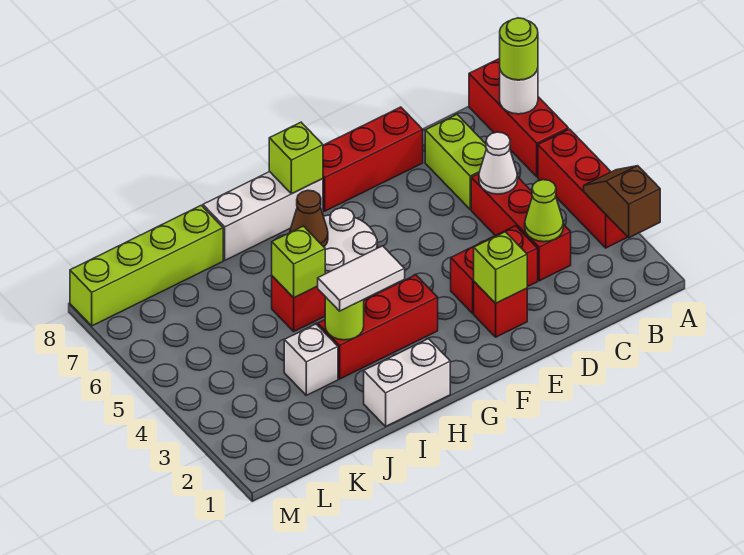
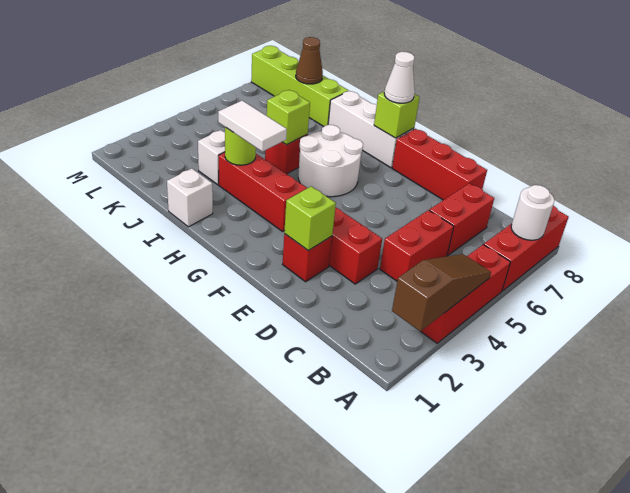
brown 1x2 slope [584,166,660,238] -> brown 1x3 slope [392,254,491,331]
lime 1x1 round brick [500,18,538,80] -> none
red 1x3 brick [471,174,571,281] -> red 1x2 brick [380,210,454,281]
lime 1x1 cone [525,180,563,242] -> none
white 1x1 cone [479,132,517,194] -> white 1x1 cone moved to [384,52,415,103]
lime 1x2 brick [425,115,486,210] -> red 1x2 brick [429,183,494,255]
white 1x2 brick [364,339,450,426] -> white 1x1 brick [167,169,213,227]
brown 1x1 cone [290,190,328,247] -> brown 1x1 cone moved to [296,37,323,84]

